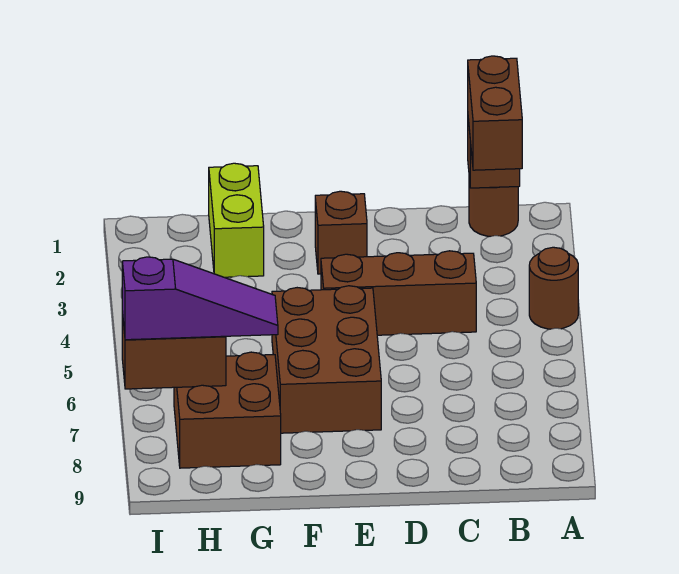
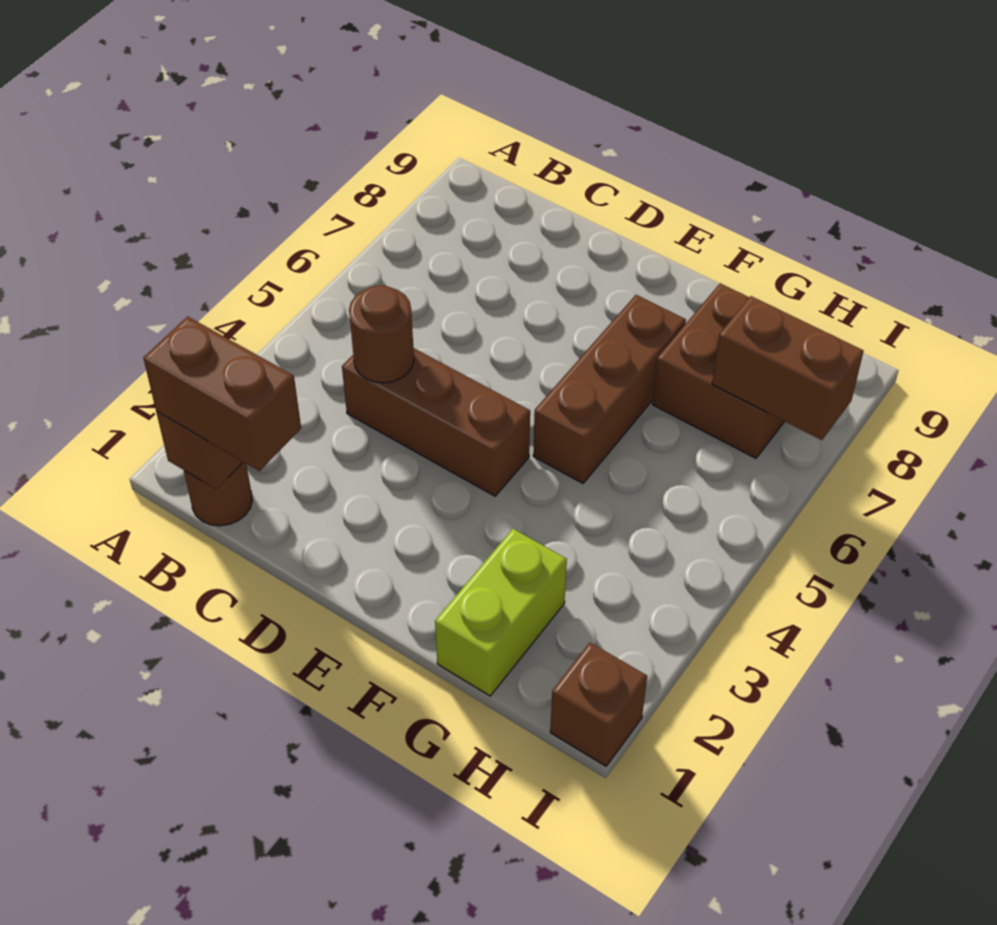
brown 1x1 round brick [529,247,578,329] -> brown 1x1 round brick moved to [349,285,414,383]
brown 1x2 brick [468,56,522,170] -> brown 1x2 brick turned to [143,316,301,471]
brown 1x1 brick [315,191,367,274] -> brown 1x1 brick moved to [550,643,647,766]
brown 2x3 brick [272,286,381,433] -> brown 1x3 brick [533,295,686,483]
purple 1x3 slope [122,257,278,340] -> none

